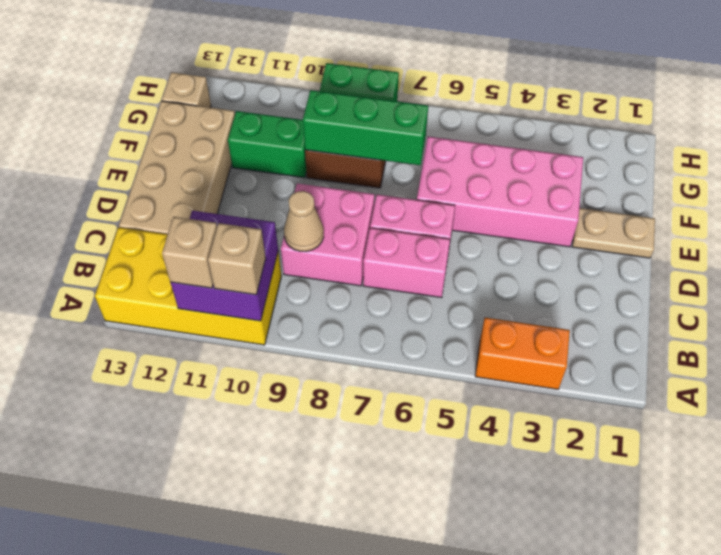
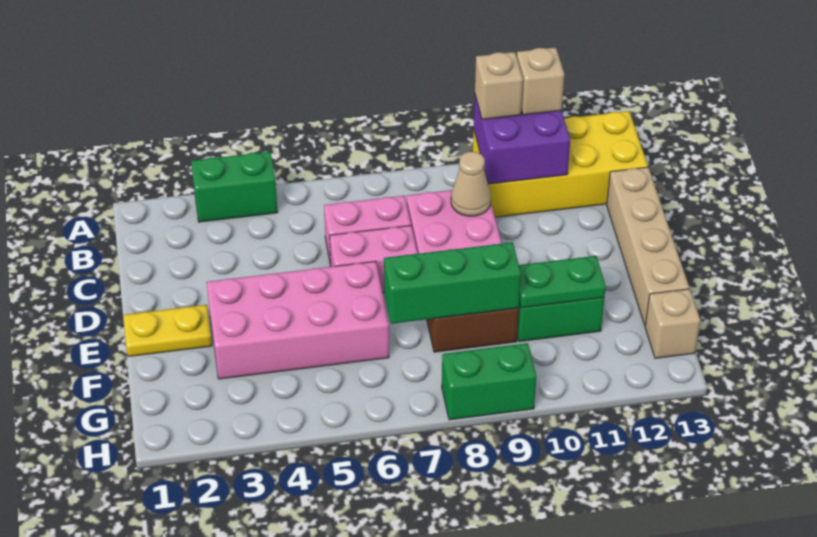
orange 1x2 brick [475,318,570,389] -> green 1x2 brick [191,152,278,222]
tan 2x4 brick [119,101,235,234] -> tan 1x4 brick [607,167,689,325]
tan 1x2 plate [572,208,655,258] -> yellow 1x2 plate [123,305,212,357]
none -> green 1x2 plate [519,256,606,308]

